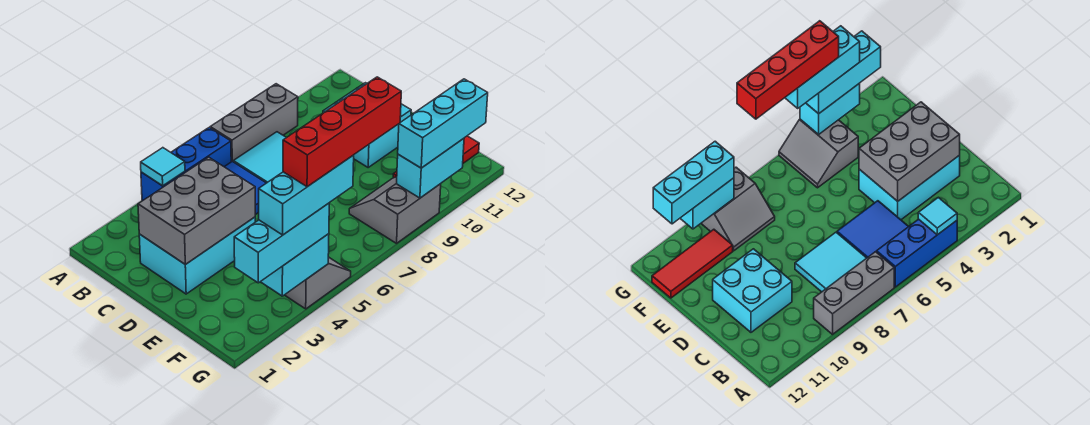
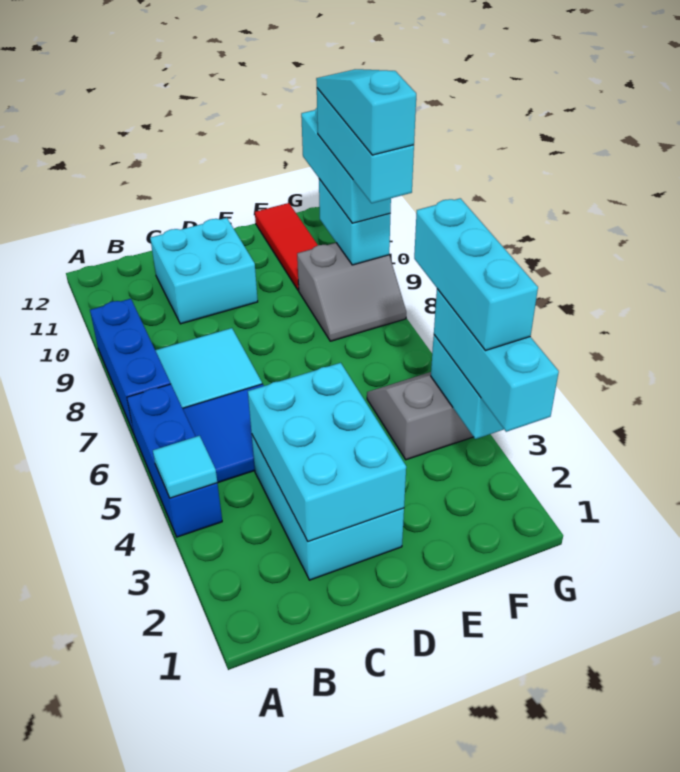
grey 1x3 brick [210,84,298,162] -> blue 1x3 brick [90,299,171,433]
grey 2x3 brick [138,157,255,265] -> cyan 2x3 brick [248,363,406,541]
grey 2x2 slope [349,177,441,243] -> grey 2x2 slope turned to [297,243,406,341]
red 1x4 brick [283,77,401,187] -> none
none -> cyan 1x3 brick [317,88,414,203]
none -> cyan 1x3 slope [316,69,416,155]

